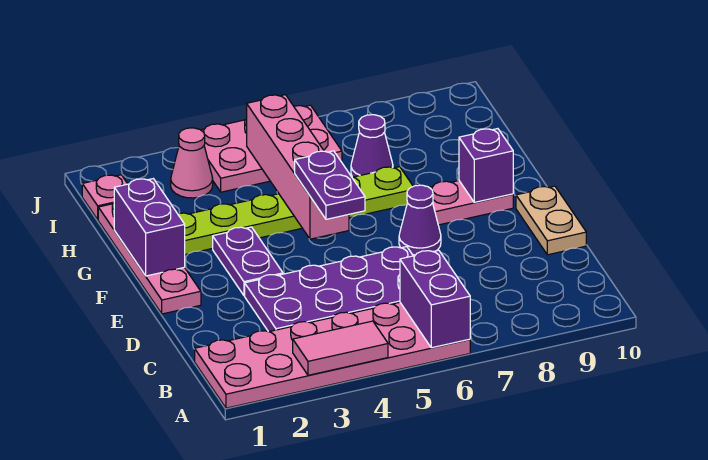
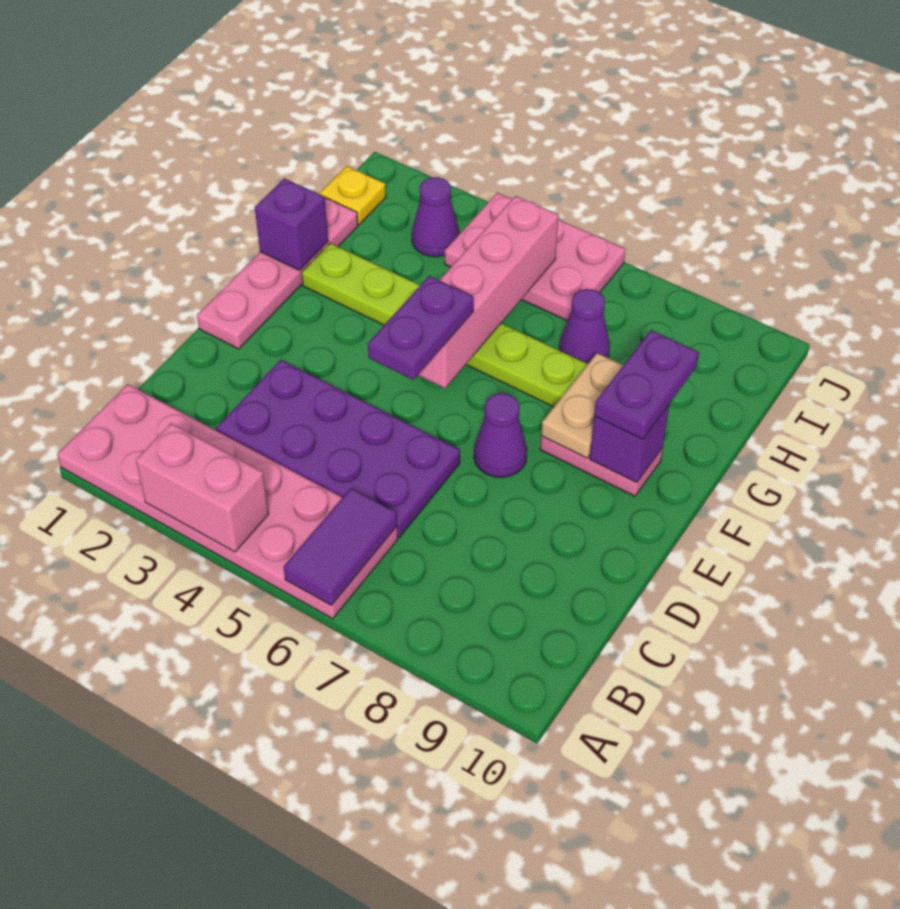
pink 1x2 tile [293,321,388,375] -> pink 1x2 brick [136,423,269,552]
purple 1x2 brick [400,250,470,348] -> purple 1x2 tile [284,488,397,606]
tan 1x2 plate [516,186,586,255] -> tan 1x2 plate moved to [541,353,623,458]
purple 1x2 plate [213,227,283,296] -> purple 1x2 plate moved to [594,330,699,439]
purple 1x2 brick [114,179,185,276] -> purple 1x1 brick [255,178,328,270]
pink 1x1 plate [82,175,127,220] -> yellow 1x1 plate [320,166,386,225]
pink 1x1 cone [171,128,213,198] -> purple 1x1 cone [412,177,459,257]

